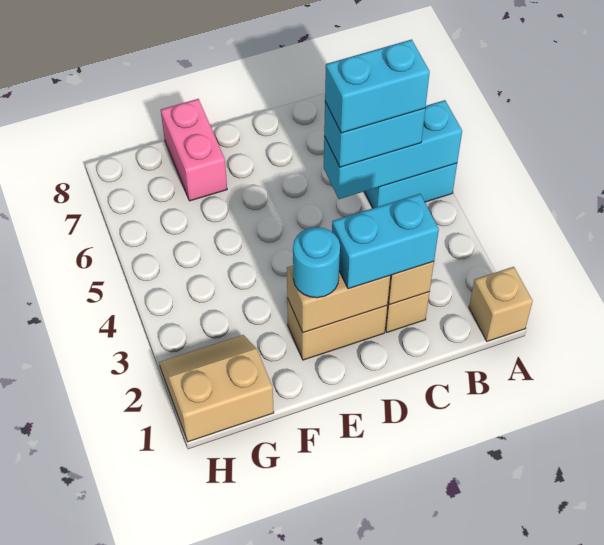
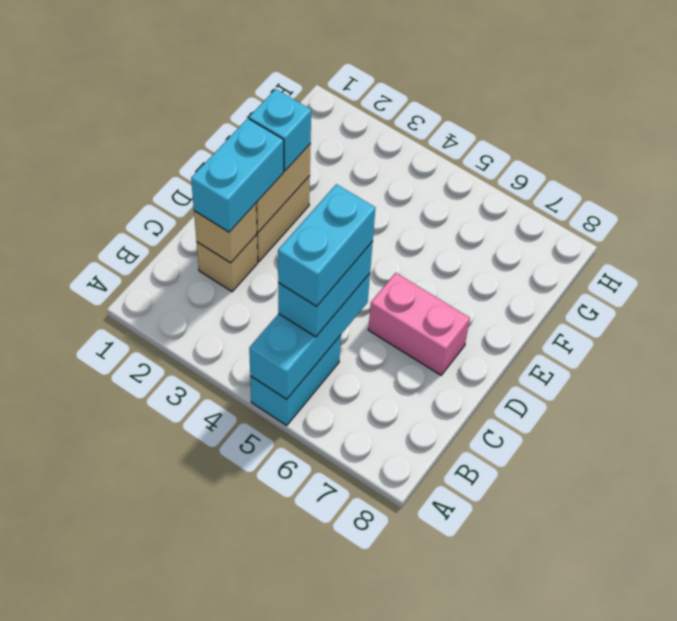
tan 1x1 brick [469,267,533,341] -> none
cyan 1x1 round brick [293,227,340,298] -> cyan 1x1 brick [249,89,311,171]
pink 1x2 brick [161,99,227,201] -> pink 1x2 brick moved to [368,273,470,375]
tan 2x2 slope [159,335,274,442] -> none

